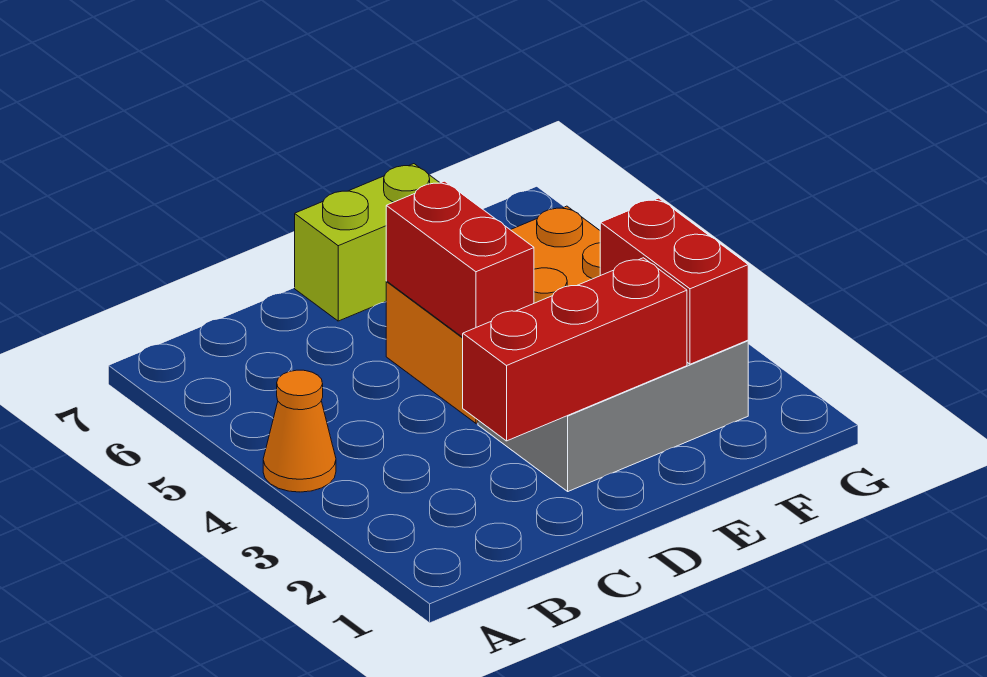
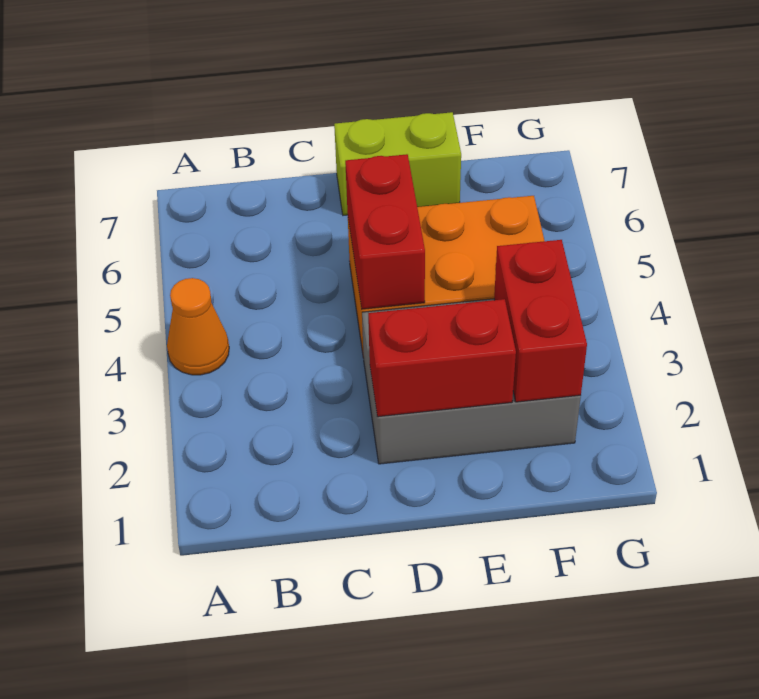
red 1x3 brick [463,258,687,441] -> red 1x2 brick [368,299,516,417]

